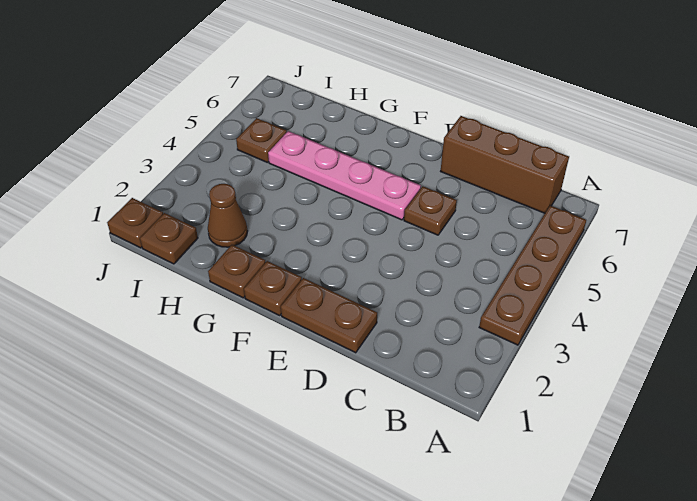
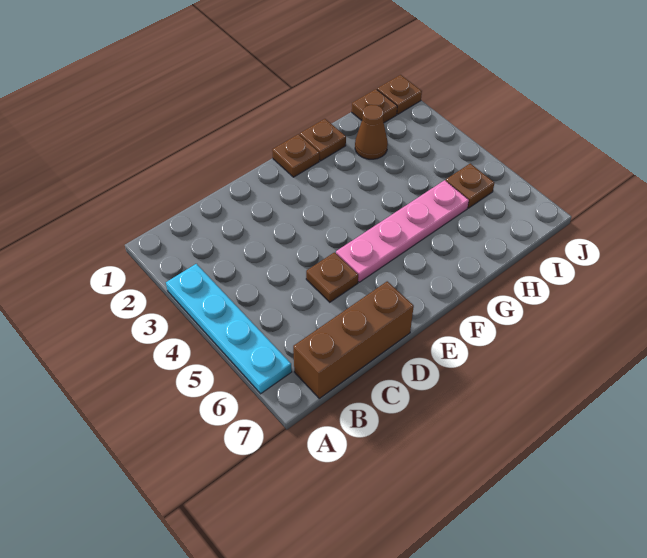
brown 1x4 plate [479,206,586,345] -> cyan 1x4 plate [166,264,292,394]
brown 1x2 plate [281,278,377,353] -> none

